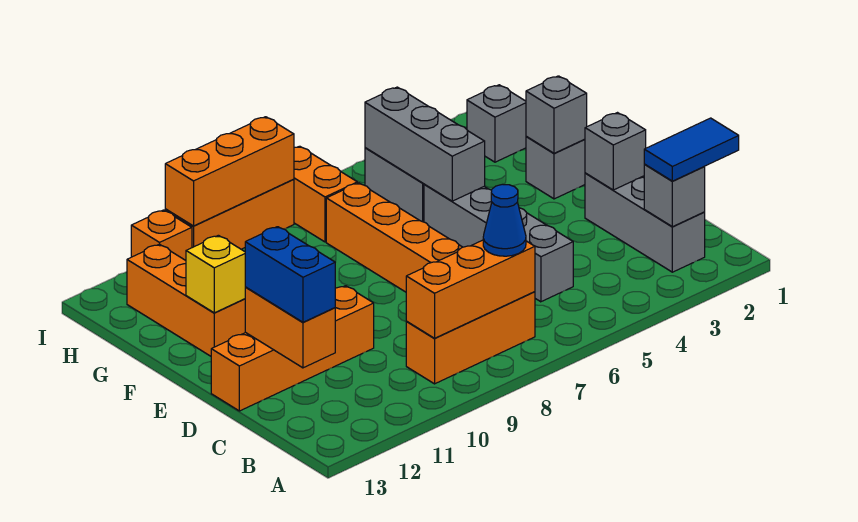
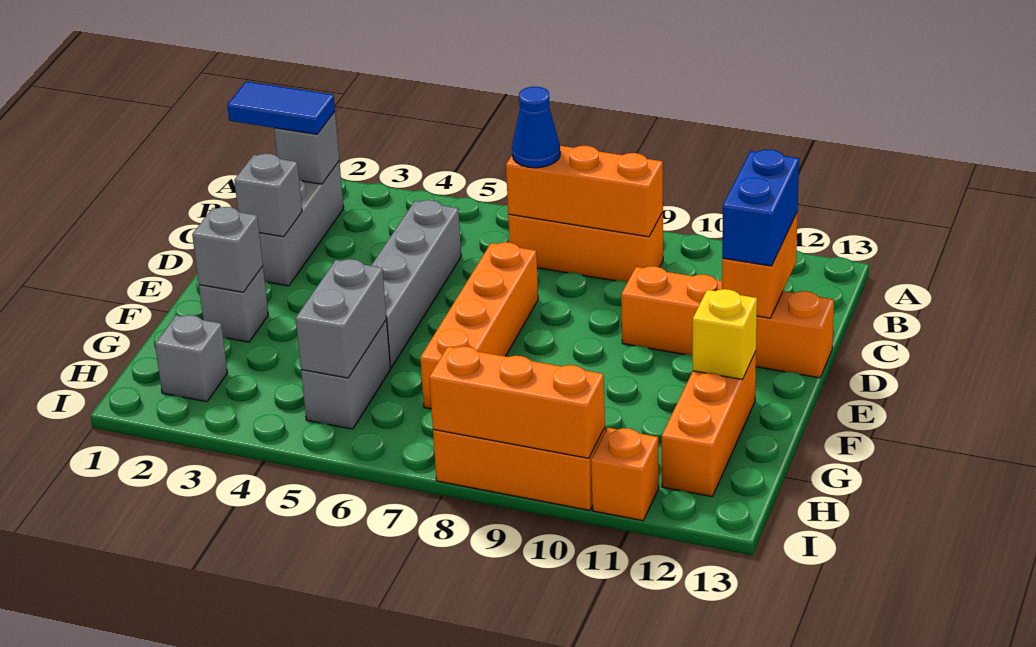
grey 1x3 brick [365,87,485,201] -> grey 1x2 brick [296,259,387,378]
orange 1x2 brick [294,146,357,242] -> none

